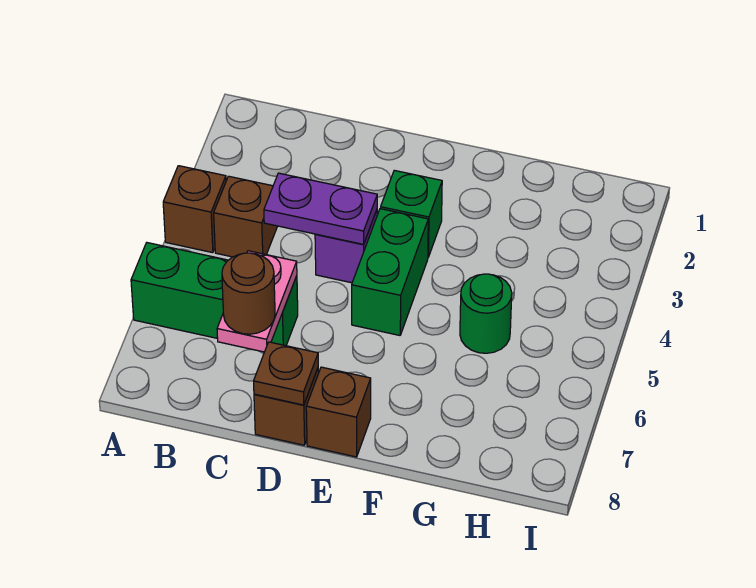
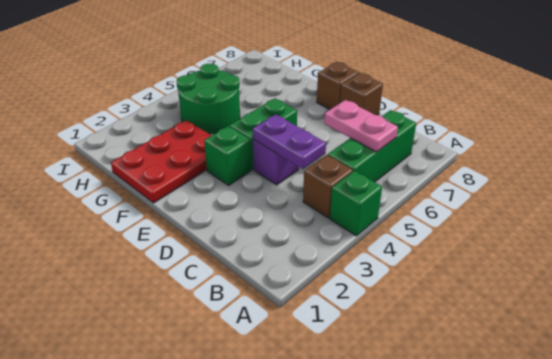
brown 1x1 brick [163,166,226,253] -> green 1x1 brick [330,171,382,236]
green 1x3 brick [131,243,298,346] -> green 1x3 brick turned to [328,110,416,182]
pink 1x2 plate [217,251,297,352] -> pink 1x2 plate turned to [324,100,398,152]
brown 1x1 round brick [222,253,275,334] -> none
brown 1x1 plate [254,342,318,405] -> none
none -> red 2x3 plate [111,120,212,203]
green 1x1 round brick [460,274,512,353] -> green 2x2 round brick [177,64,240,134]

